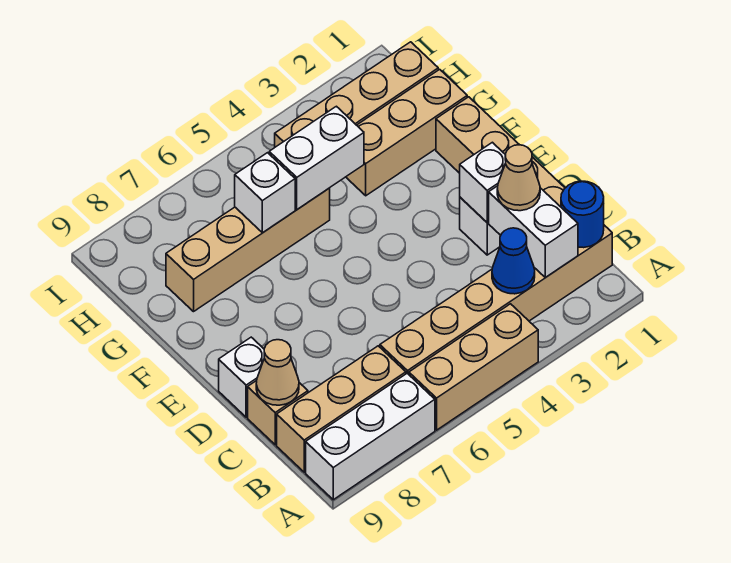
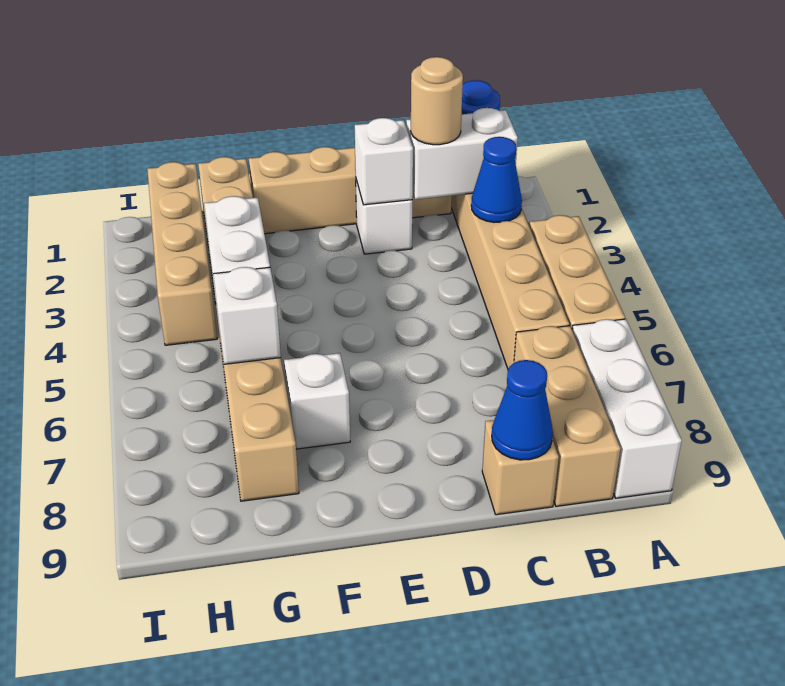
tan 1x1 cone [497,145,540,211] -> tan 1x1 round brick [411,57,463,145]
tan 1x1 cone [256,340,299,405] -> blue 1x1 cone [492,360,553,460]
white 1x1 brick [219,337,264,417] -> white 1x1 brick moved to [284,353,350,449]

